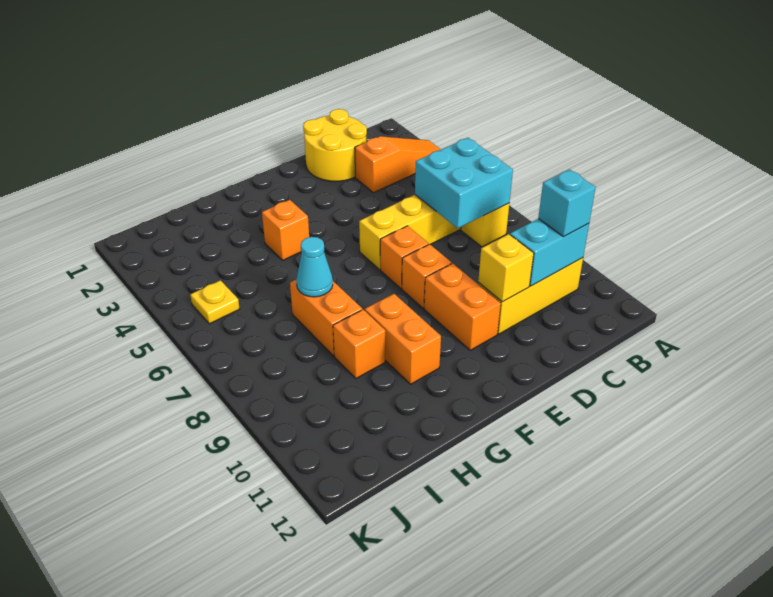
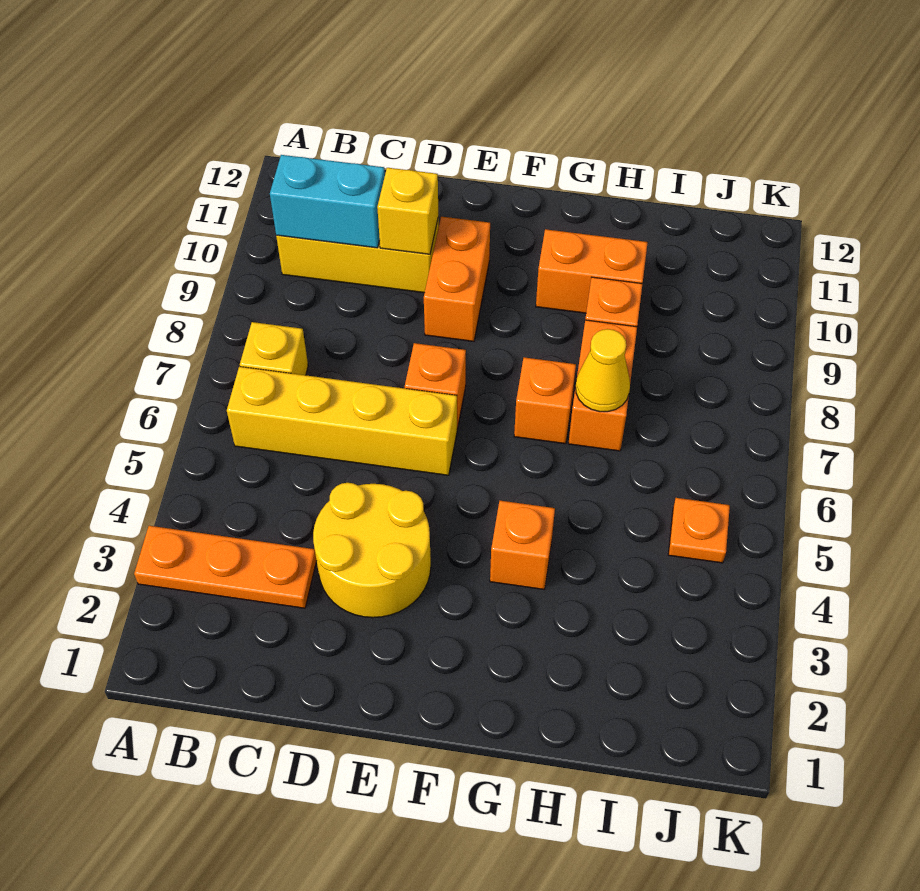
orange 1x3 slope [355,136,441,193] -> orange 1x3 plate [134,526,317,608]
cyan 2x2 brick [415,138,513,228] -> none
cyan 1x1 brick [538,169,596,237] -> none
yellow 2x2 round brick [303,109,367,181] -> yellow 2x2 round brick moved to [313,483,431,618]
orange 1x1 brick [402,244,452,308] -> orange 1x1 brick moved to [514,357,576,444]
orange 1x2 brick [365,294,441,384] -> orange 1x2 brick turned to [536,229,648,313]
cyan 1x1 cone [296,237,333,297] -> yellow 1x1 cone [576,329,630,412]
yellow 1x1 plate [190,280,240,324] -> orange 1x1 plate [668,498,730,563]

